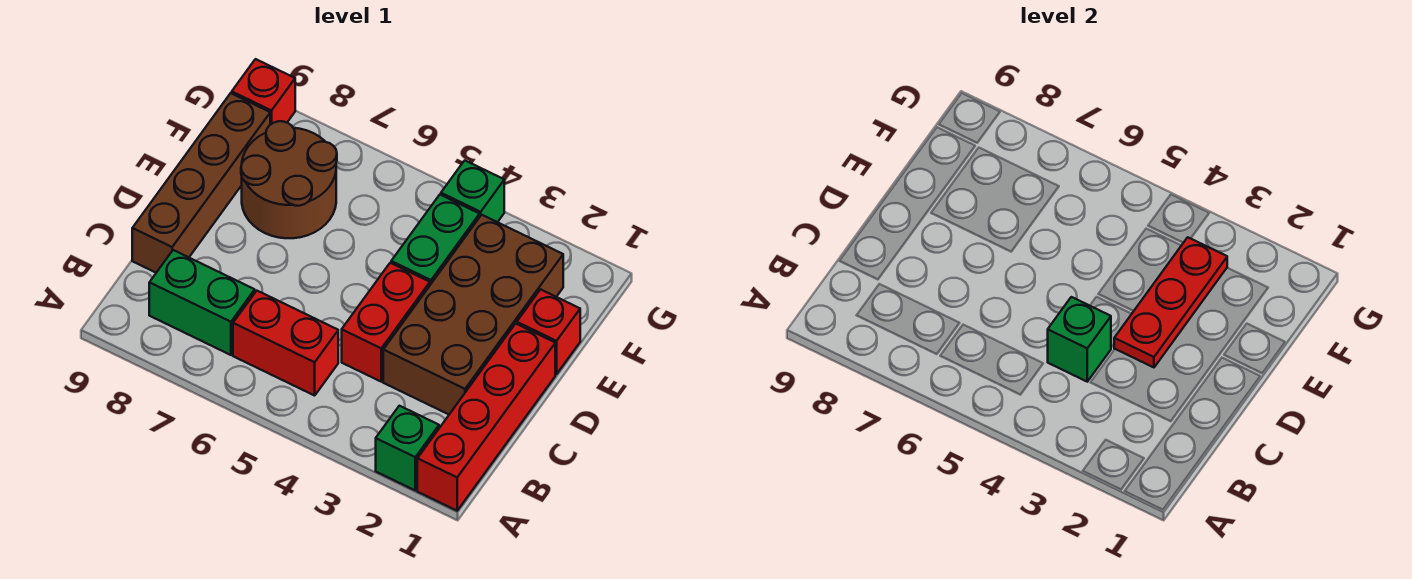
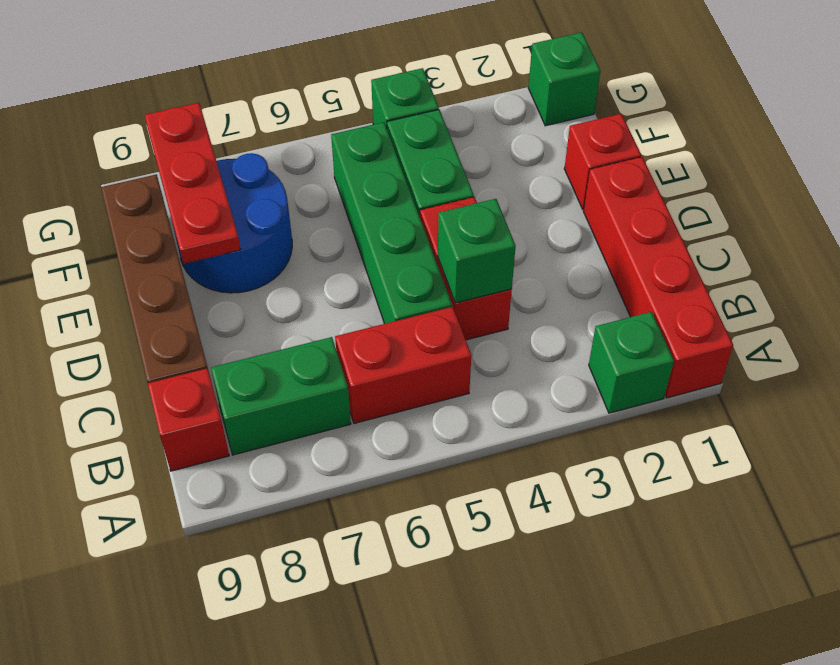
brown 2x4 brick [383,215,563,414] -> none
none -> green 1x4 brick [331,122,452,324]
red 1x3 plate [1114,237,1227,367] -> red 1x3 plate moved to [145,103,241,264]
brown 2x2 round brick [241,121,337,238] -> blue 2x2 round brick [173,153,292,293]
none -> green 1x1 brick [528,33,600,126]
red 1x1 brick [232,59,295,125] -> red 1x1 brick moved to [148,368,229,471]

